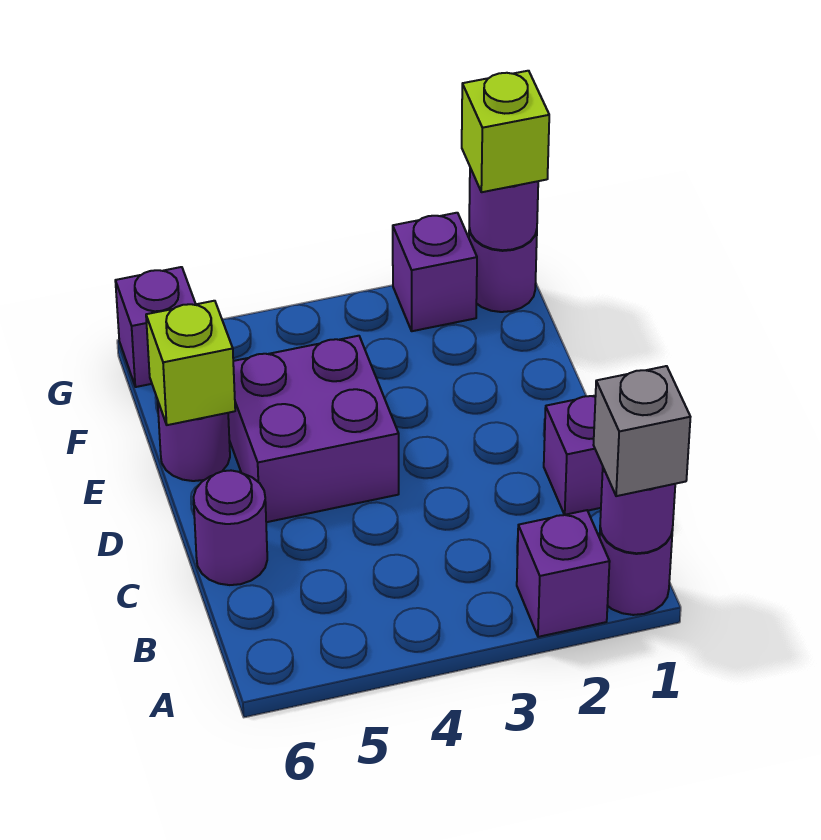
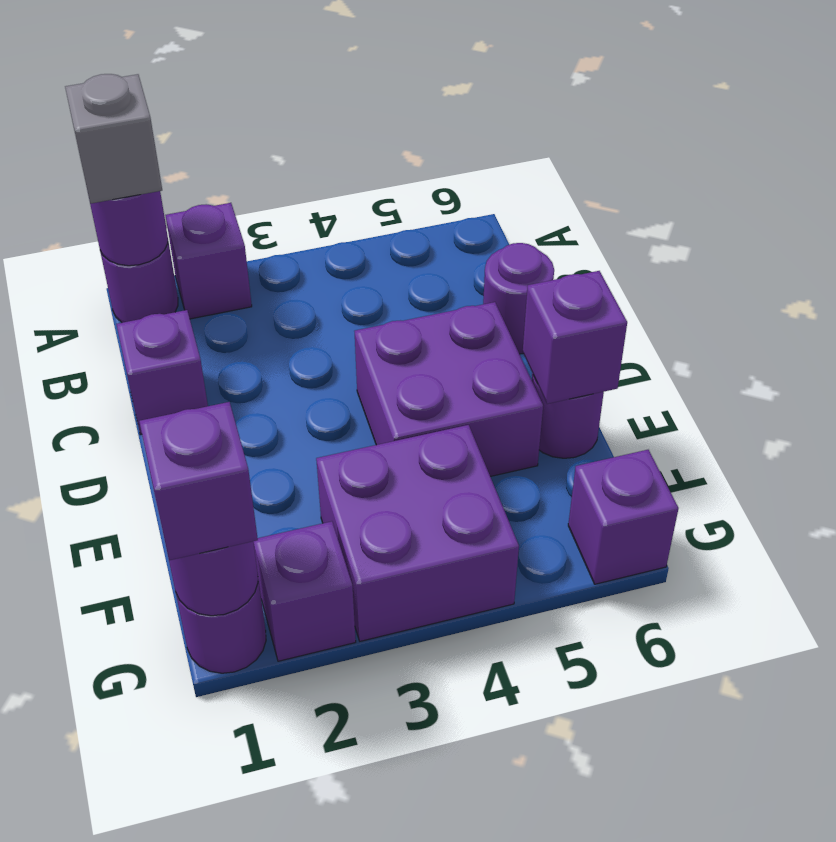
lime 1x1 brick [146,301,235,425] -> purple 1x1 brick [523,271,627,404]
none -> purple 2x2 brick [316,425,519,641]
lime 1x1 brick [462,71,549,192] -> purple 1x1 brick [139,402,258,560]

